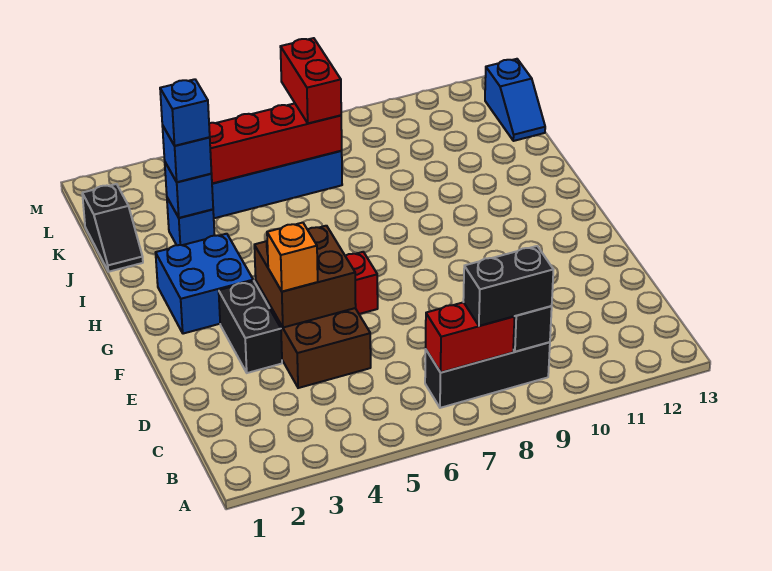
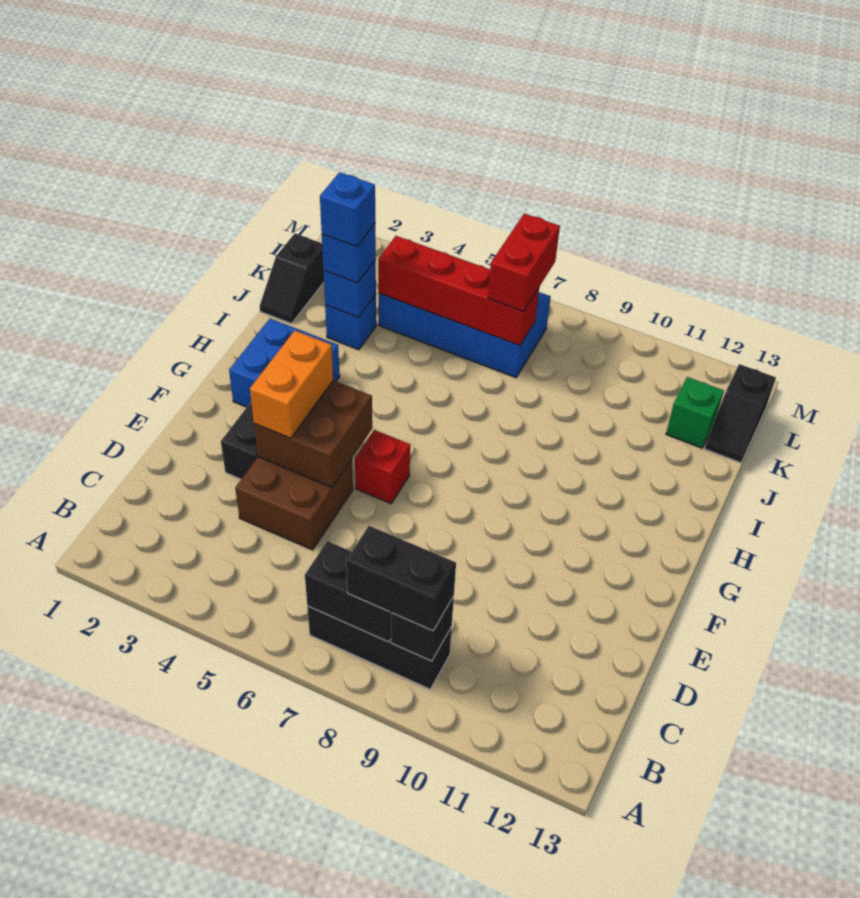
red 1x2 brick [426,302,514,372] -> black 1x2 brick [305,541,391,642]
orange 1x1 brick [267,223,318,292] -> orange 1x2 brick [250,331,333,438]
none -> green 1x1 brick [666,377,724,448]
blue 1x2 slope [485,59,545,141] -> black 1x2 slope [704,364,776,463]

